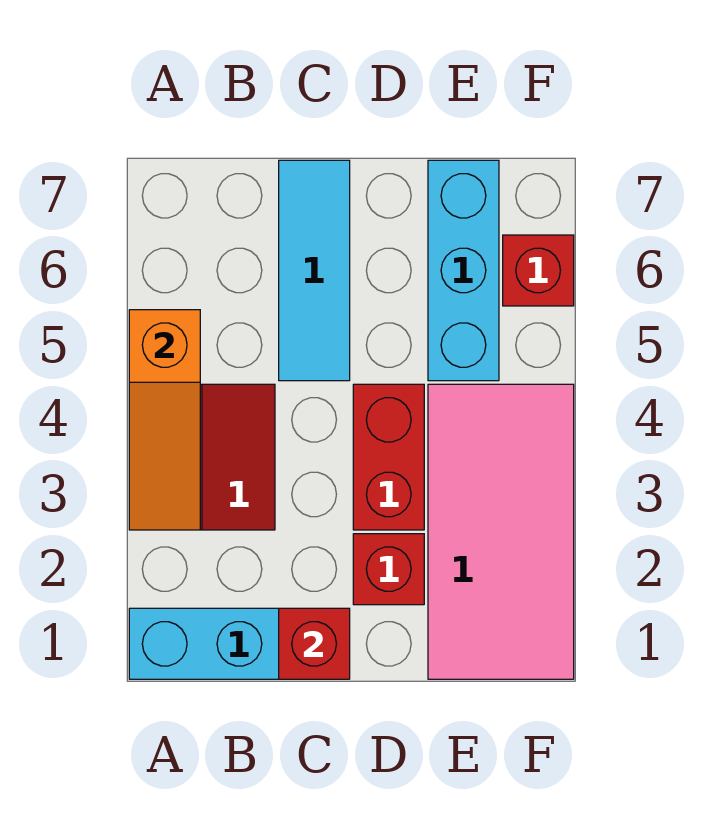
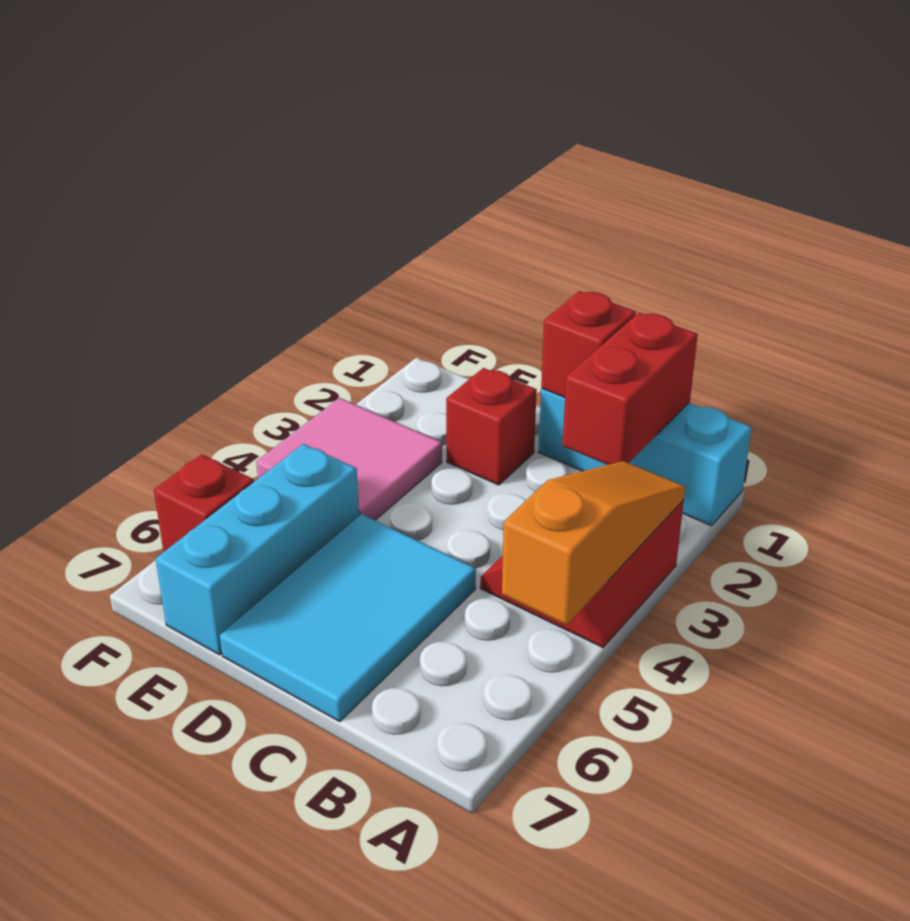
cyan 1x3 tile [279,160,350,381] -> cyan 2x3 tile [220,514,476,722]
red 1x2 brick [353,384,424,530] -> red 1x2 brick moved to [562,313,698,465]
pink 2x4 tile [428,384,574,679] -> pink 2x2 tile [256,398,442,520]

